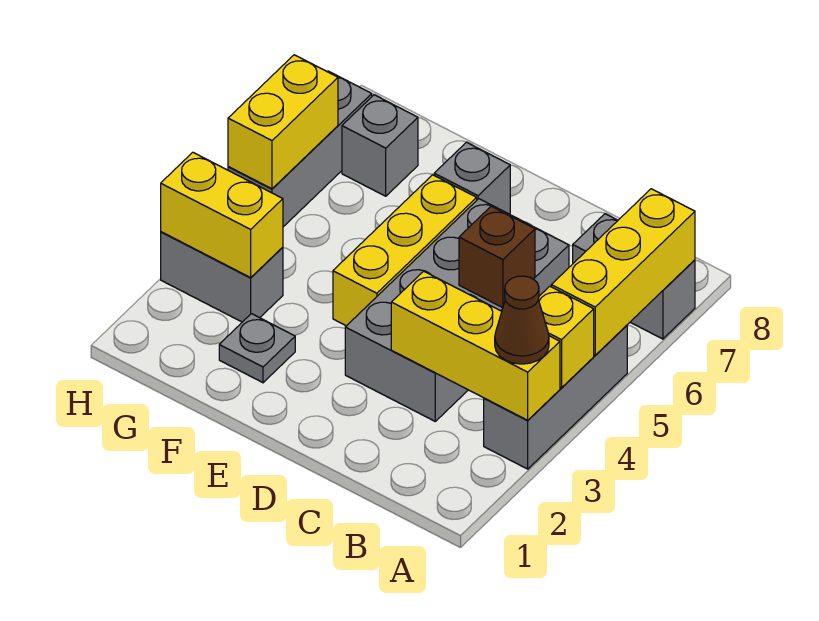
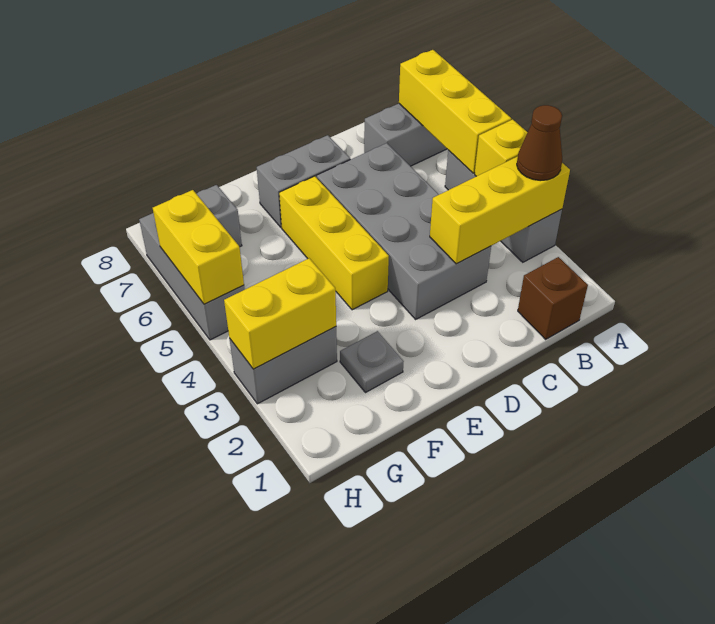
brown 1x1 brick [459,206,535,308] -> brown 1x1 brick moved to [518,257,588,339]
grey 1x1 brick [434,142,510,214] -> grey 1x2 brick [257,135,350,227]

